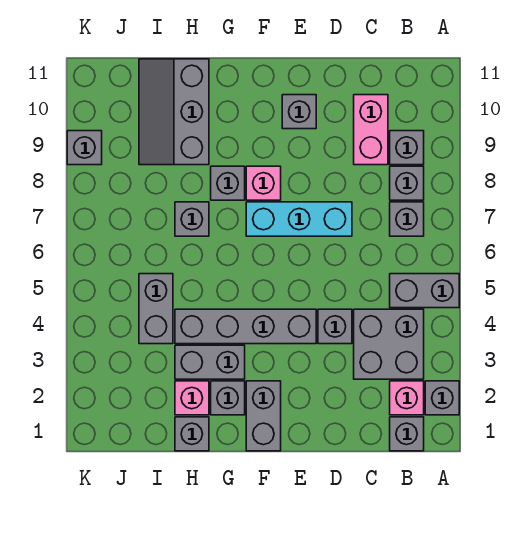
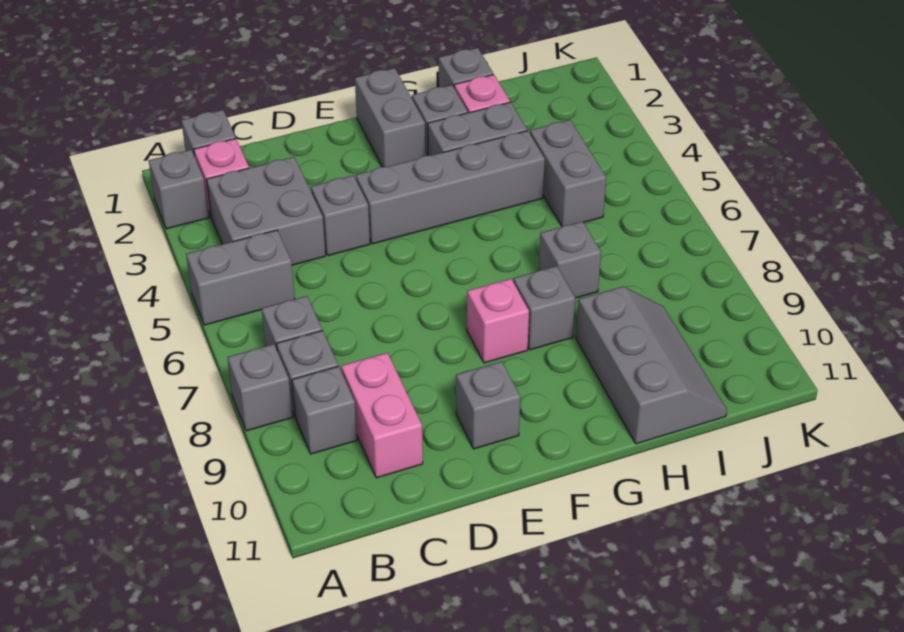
cyan 1x3 brick [246,202,352,236] -> none
grey 1x1 brick [67,131,102,165] -> grey 1x1 brick moved to [227,344,292,431]

